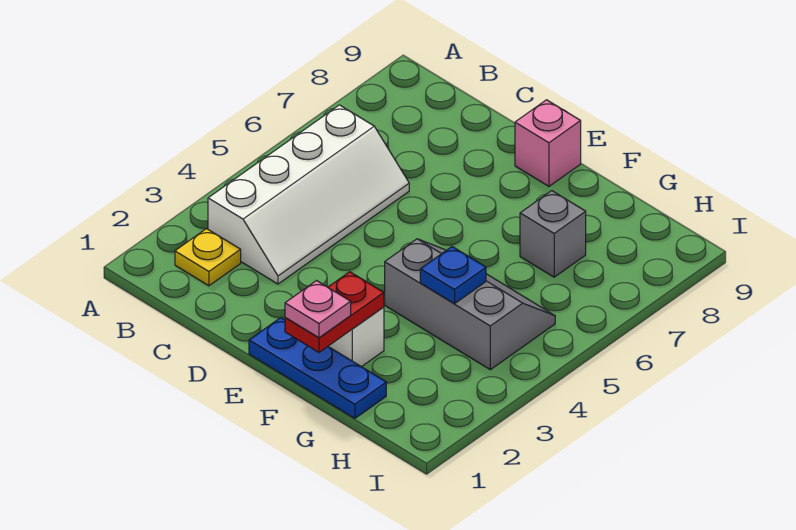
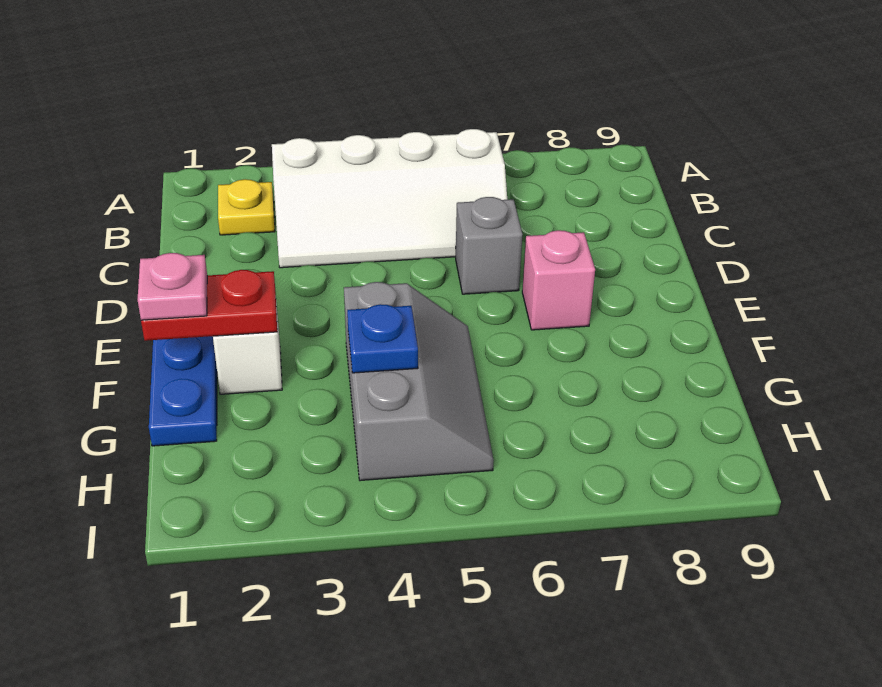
pink 1x1 brick [515,100,581,186] -> pink 1x1 brick moved to [522,230,595,330]
grey 1x1 brick [520,191,586,277] -> grey 1x1 brick moved to [456,197,523,294]

